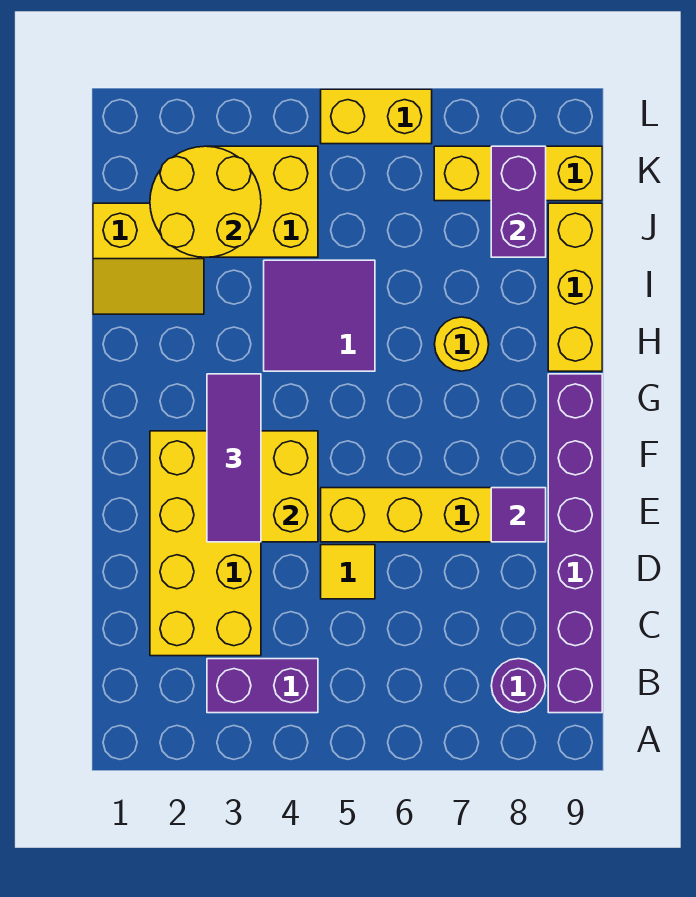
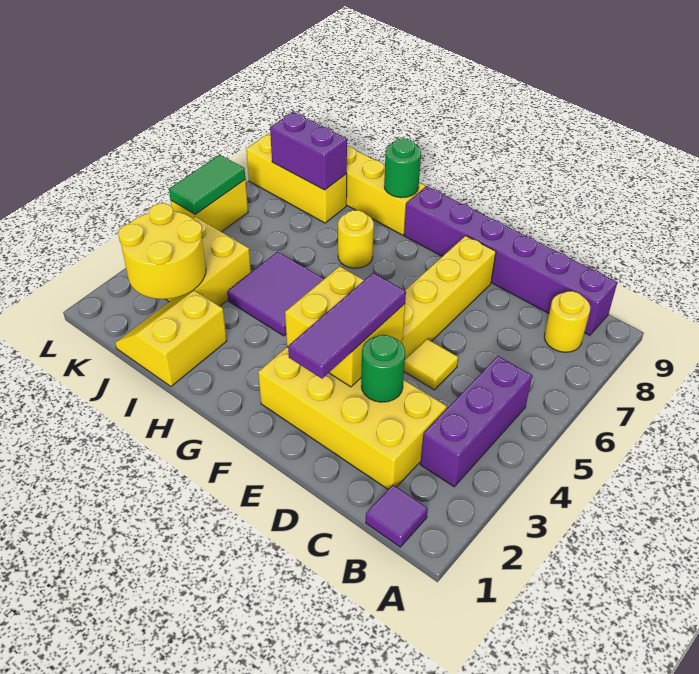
purple 1x2 brick [207,659,318,713] -> purple 1x3 brick [420,356,532,487]
purple 1x1 round brick [491,659,546,713] -> yellow 1x1 round brick [544,291,590,352]
none -> green 1x1 round brick [361,335,405,402]
purple 1x3 tile [207,374,261,542] -> purple 1x3 tile turned to [288,273,406,379]
purple 1x1 tile [491,488,546,542] -> purple 1x1 tile moved to [366,485,428,547]
none -> green 1x1 round brick [384,138,421,198]
yellow 2x2 slope [93,203,204,314] -> yellow 2x2 slope turned to [115,291,227,386]
yellow 1x3 brick [434,146,602,201] -> yellow 1x3 brick turned to [246,133,347,223]
none -> green 1x2 tile [169,155,245,215]

